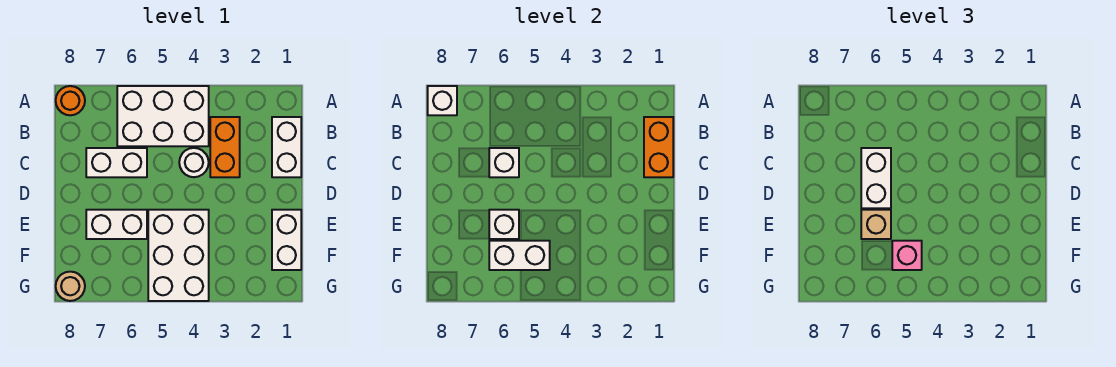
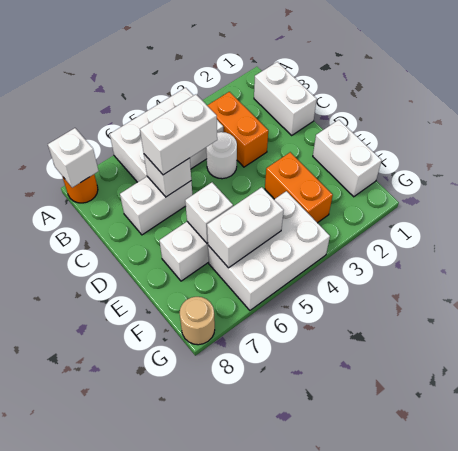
orange 1x2 brick [644,117,673,177] -> orange 1x2 brick moved to [265,152,333,223]
white 1x2 brick [861,148,891,208] -> white 1x2 brick turned to [140,95,217,175]
white 2x3 brick [148,210,209,301] -> white 2x3 brick turned to [208,191,330,310]
tan 1x1 brick [861,210,891,239] -> none
pink 1x1 brick [892,241,922,270] -> none

